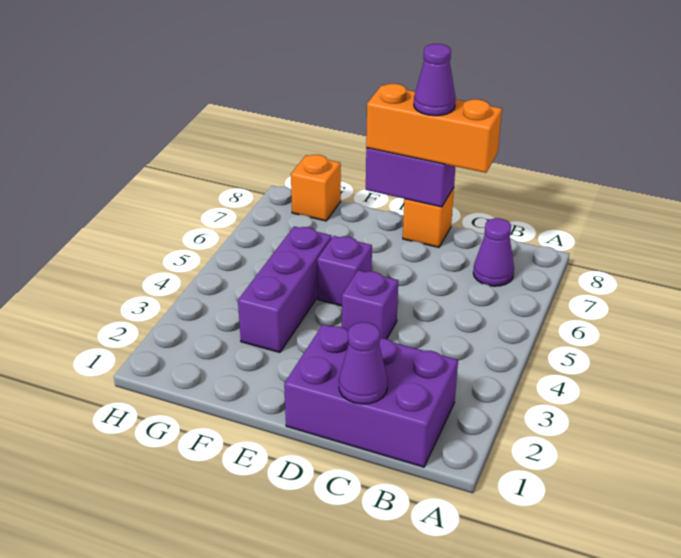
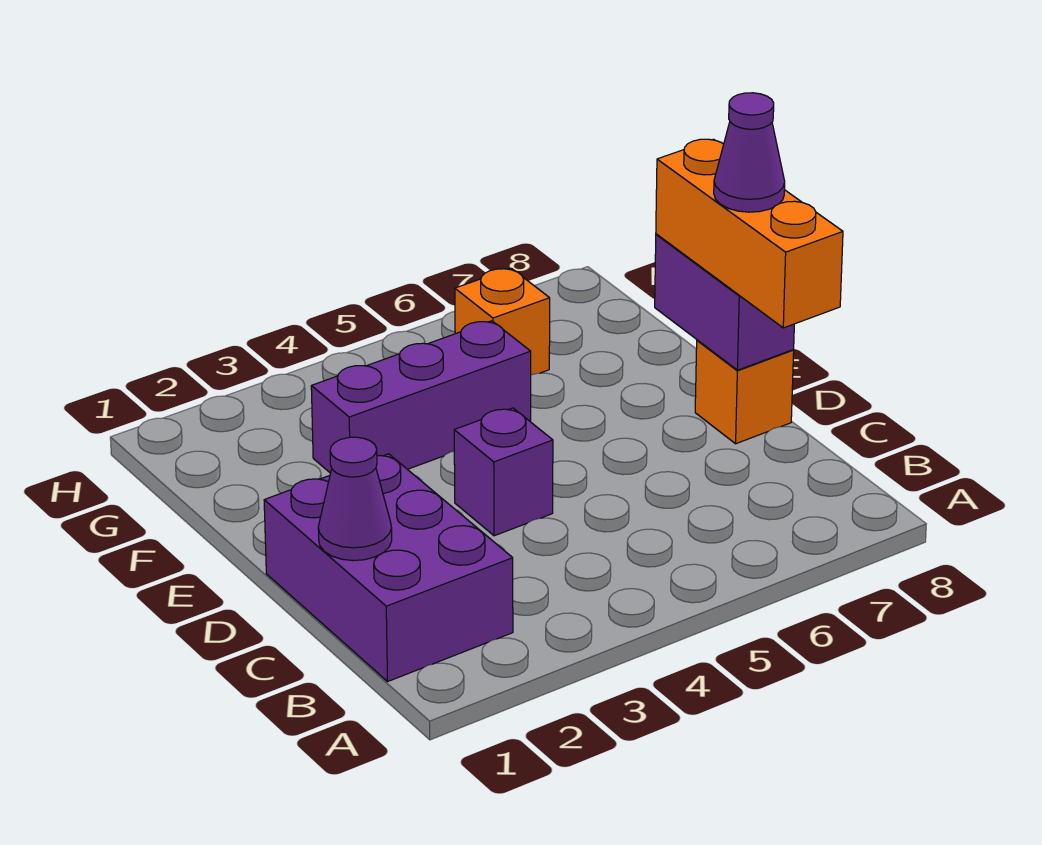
purple 1x1 cone [473,218,514,286] -> none
purple 1x1 brick [317,236,372,306] -> none
orange 1x1 brick [291,155,341,221] -> orange 1x1 brick moved to [455,268,550,375]

